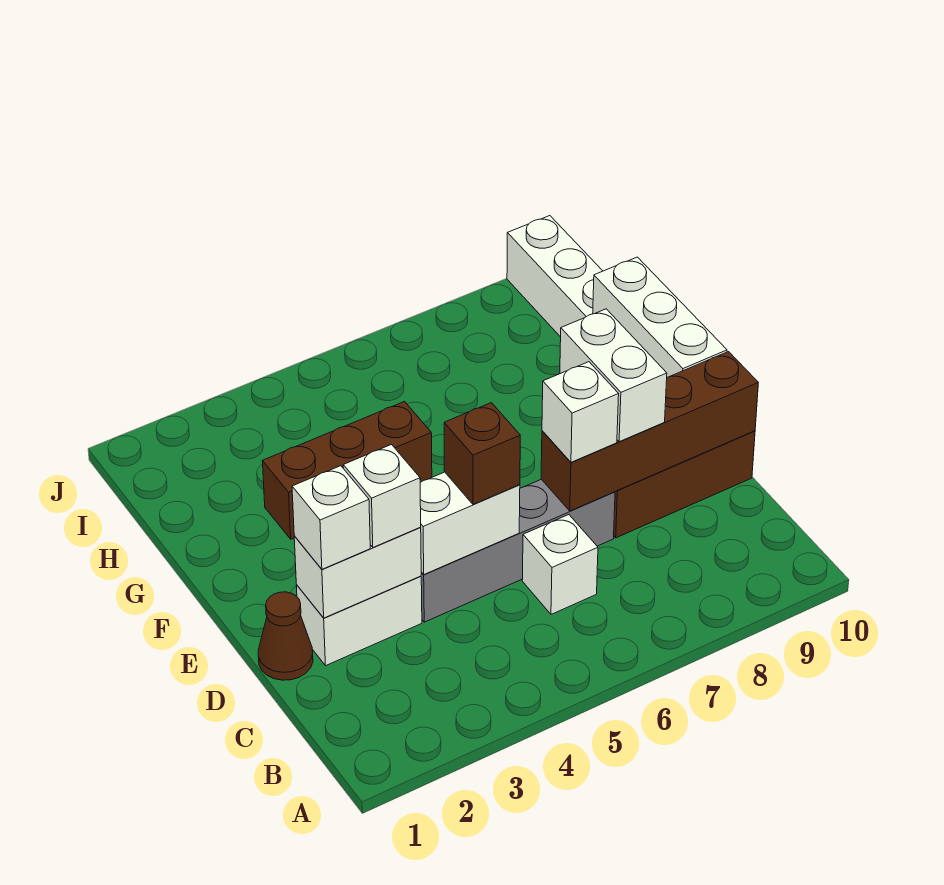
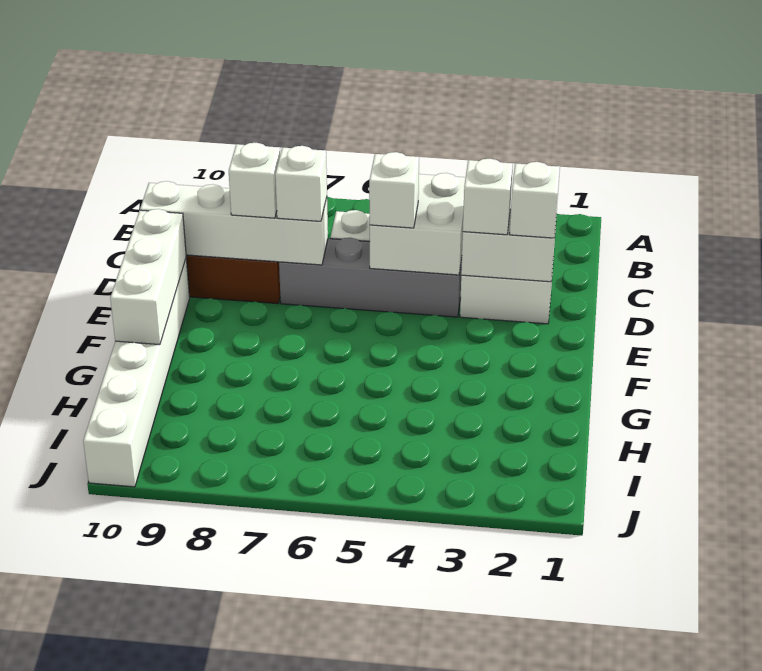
brown 1x1 cone [258,592,313,680] -> none
white 1x2 brick [420,472,520,574] -> white 2x2 brick [370,173,466,275]
brown 1x1 brick [444,403,520,504] -> white 1x1 brick [369,152,419,228]
brown 1x4 brick [541,352,758,511] -> white 1x4 brick [140,181,328,265]
white 1x2 brick [560,309,667,442] -> white 1x1 brick [229,143,280,218]
brown 1x3 brick [262,402,432,539] -> none

